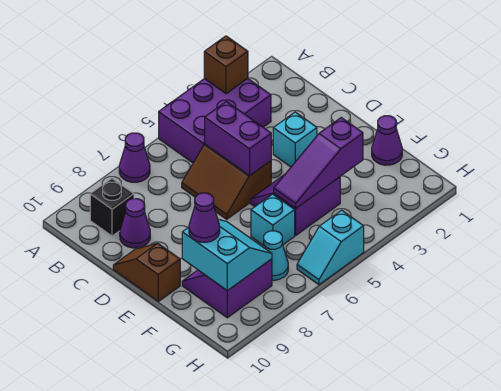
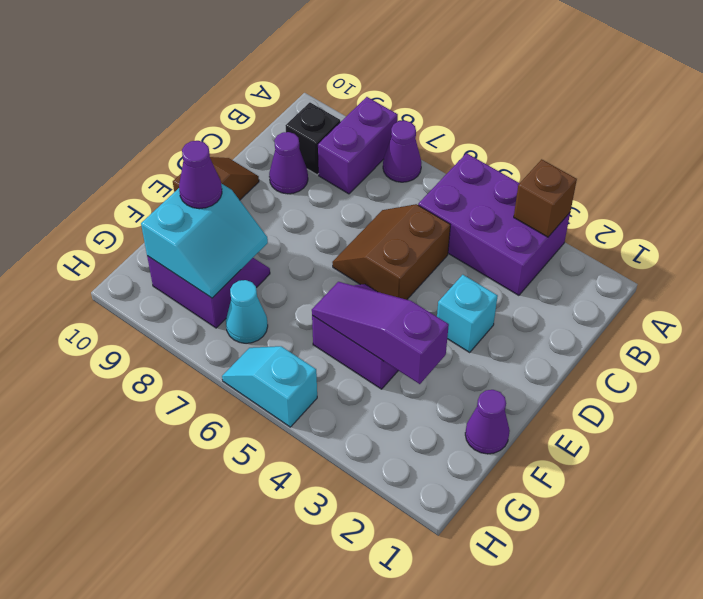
purple 1x2 brick [205,101,271,176] -> purple 1x2 brick moved to [318,97,398,194]
cyan 1x1 brick [251,194,295,245] -> none

